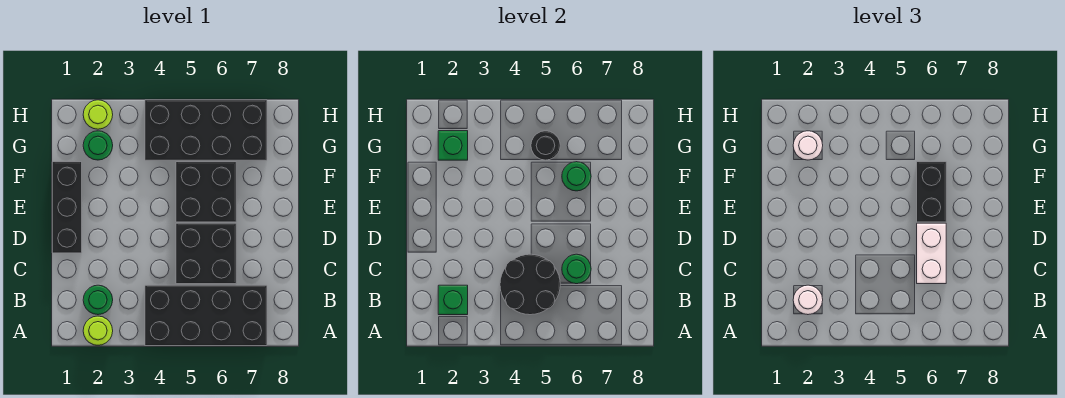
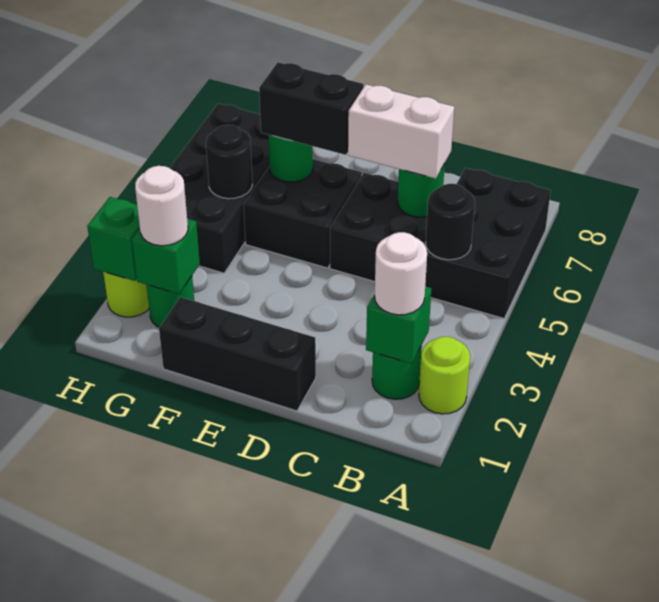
black 2x4 brick [145,285,267,346] -> black 2x3 brick [424,168,551,318]
black 2x2 round brick [500,254,560,315] -> black 1x1 round brick [426,184,475,260]
none -> green 1x1 brick [87,197,140,281]

